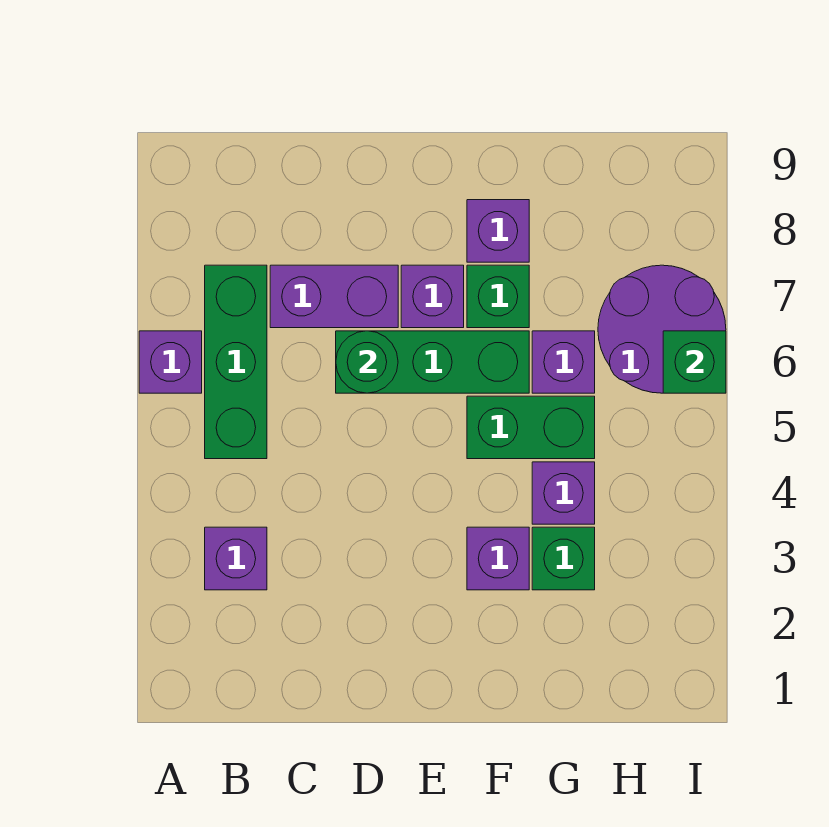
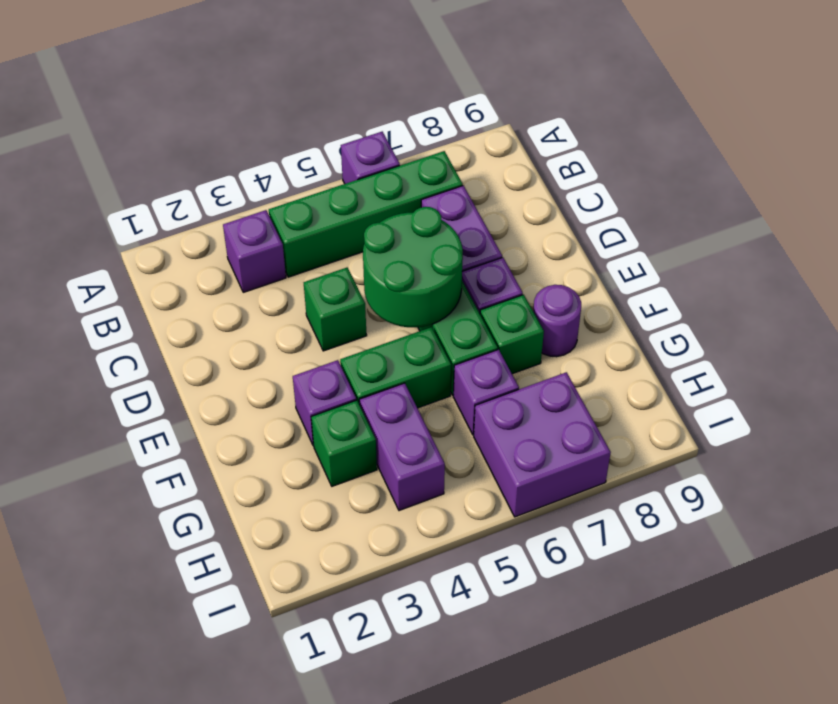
green 1x3 brick [205,265,267,459] -> green 1x4 brick [269,151,463,277]
green 1x1 round brick [336,331,398,393] -> green 2x2 round brick [363,207,463,327]
green 1x2 brick [467,396,595,459] -> green 1x2 brick turned to [340,327,451,408]
purple 1x1 brick [467,200,529,262] -> purple 1x1 round brick [533,285,581,357]
purple 1x1 brick [532,462,595,524] -> purple 1x2 brick [359,383,445,511]
purple 2x2 round brick [598,265,726,393] -> purple 2x2 brick [474,372,611,517]
green 1x1 brick [663,331,726,393] -> green 1x1 brick moved to [304,268,367,351]

